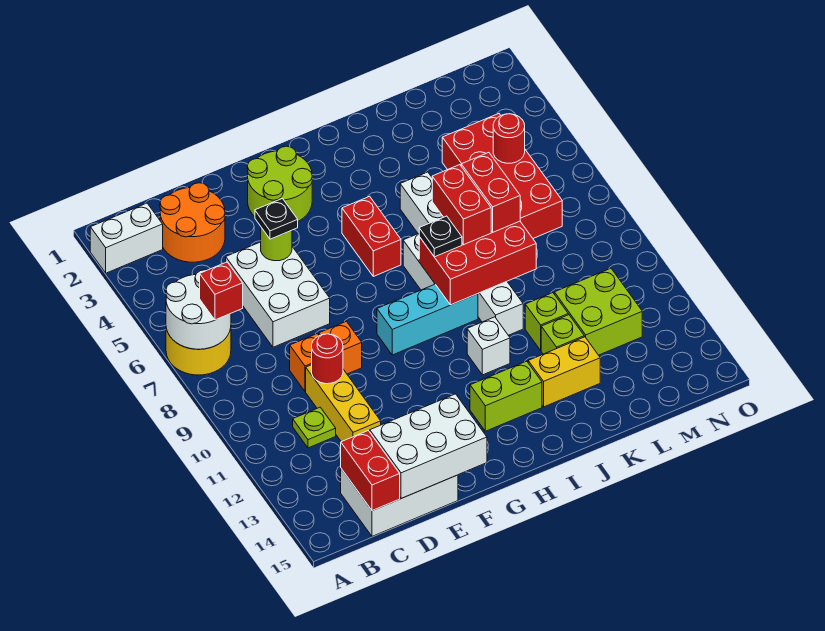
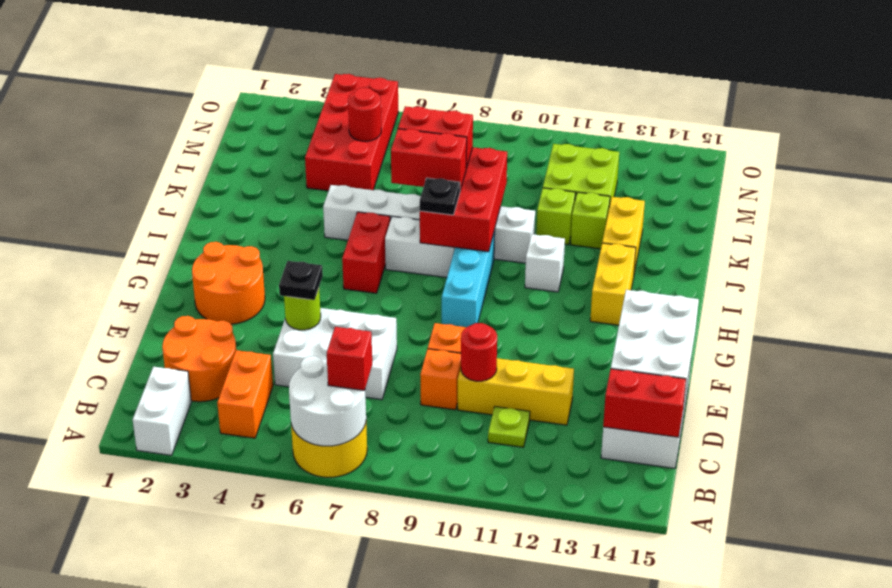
none -> orange 1x2 brick [217,350,273,438]
lime 2x2 round brick [247,146,312,221] -> orange 2x2 round brick [192,242,265,324]
red 1x2 brick [342,196,401,276] -> red 1x2 brick turned to [342,212,390,293]
lime 1x2 brick [470,361,542,431] -> yellow 1x2 brick [590,243,636,325]
red 2x4 brick [442,114,562,238] -> red 2x4 brick turned to [305,74,398,191]

